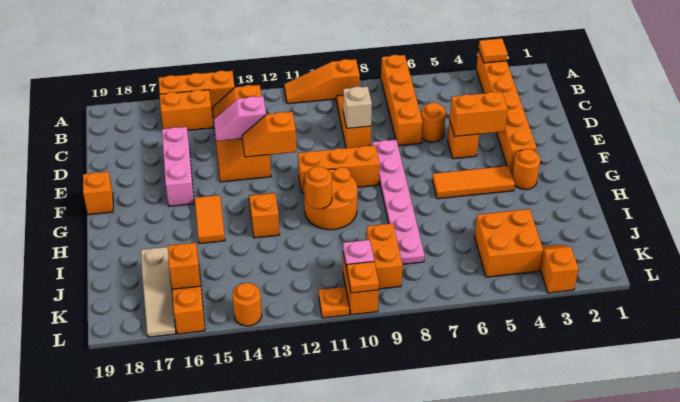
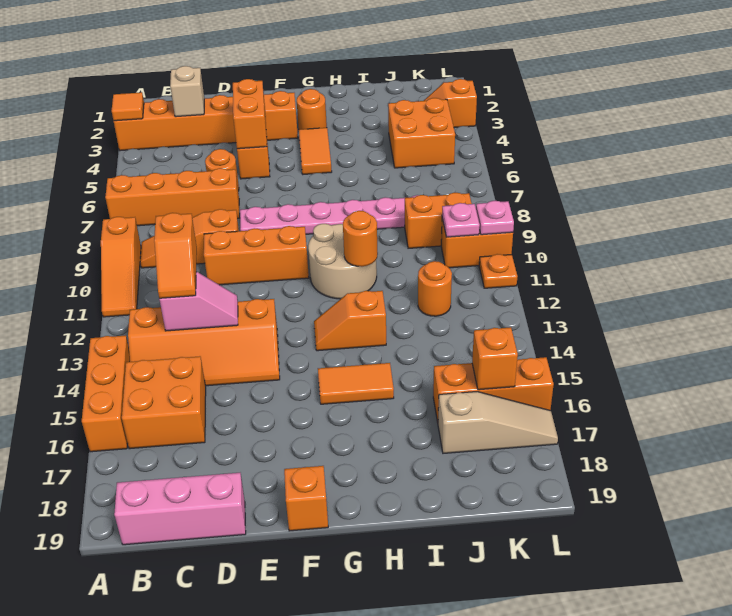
orange 1x2 brick [160,90,213,130] -> orange 2x2 brick [122,356,206,449]
tan 1x1 brick [343,86,372,128] -> tan 1x1 brick moved to [170,66,204,117]
pink 1x2 slope [214,96,266,141] -> pink 1x2 slope turned to [159,272,238,331]
pink 1x3 brick [162,127,194,206] -> pink 1x3 brick moved to [114,473,246,545]
orange 1x2 slope [242,112,296,157] -> orange 1x2 slope moved to [154,213,197,298]
orange 1x3 brick [298,145,380,193] -> orange 1x3 brick turned to [204,226,309,285]
orange 1x3 tile [432,166,515,199] -> orange 1x2 tile [299,128,332,174]
orange 2x2 round brick [304,167,357,230] -> tan 2x2 round brick [308,224,377,299]
orange 1x1 plate [347,262,379,293] -> pink 1x1 plate [476,201,514,235]
orange 1x1 round brick [232,283,262,326] -> orange 1x1 round brick moved to [418,261,452,316]

